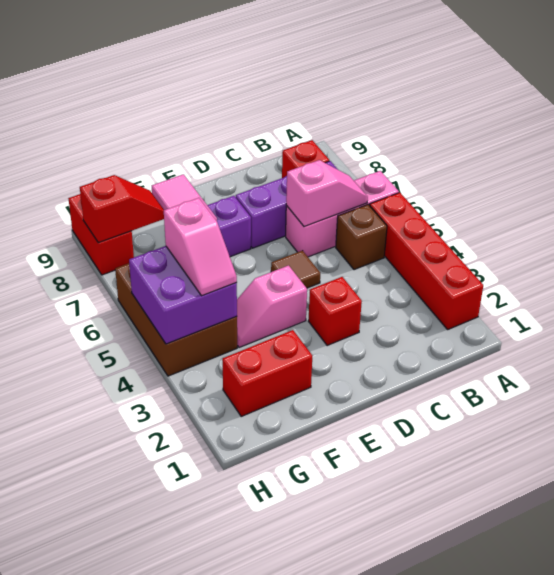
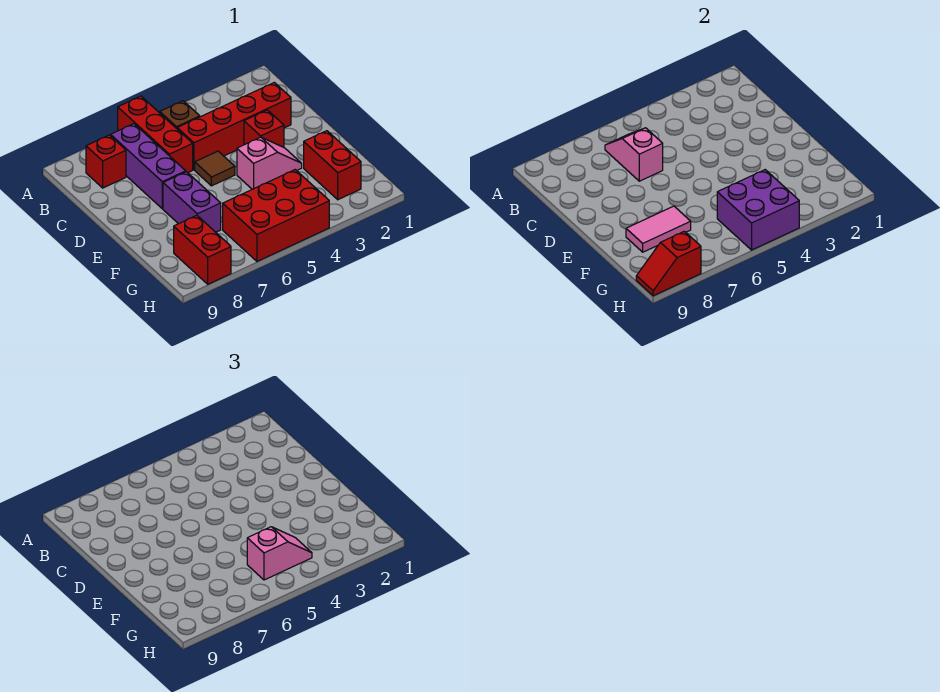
red 1x4 brick [370,193,483,329] -> red 1x4 brick moved to [177,82,291,170]
pink 1x3 brick [286,171,399,257] -> red 1x3 brick [118,96,193,173]
pink 1x2 slope [237,265,307,348] -> pink 1x2 slope turned to [237,137,302,189]
brown 2x3 brick [115,263,237,376] -> red 2x3 brick [223,170,329,261]
red 1x2 slope [80,175,164,243] -> red 1x2 slope turned to [636,231,701,296]
red 1x2 brick [68,194,134,275] -> red 1x2 brick turned to [174,215,231,284]

